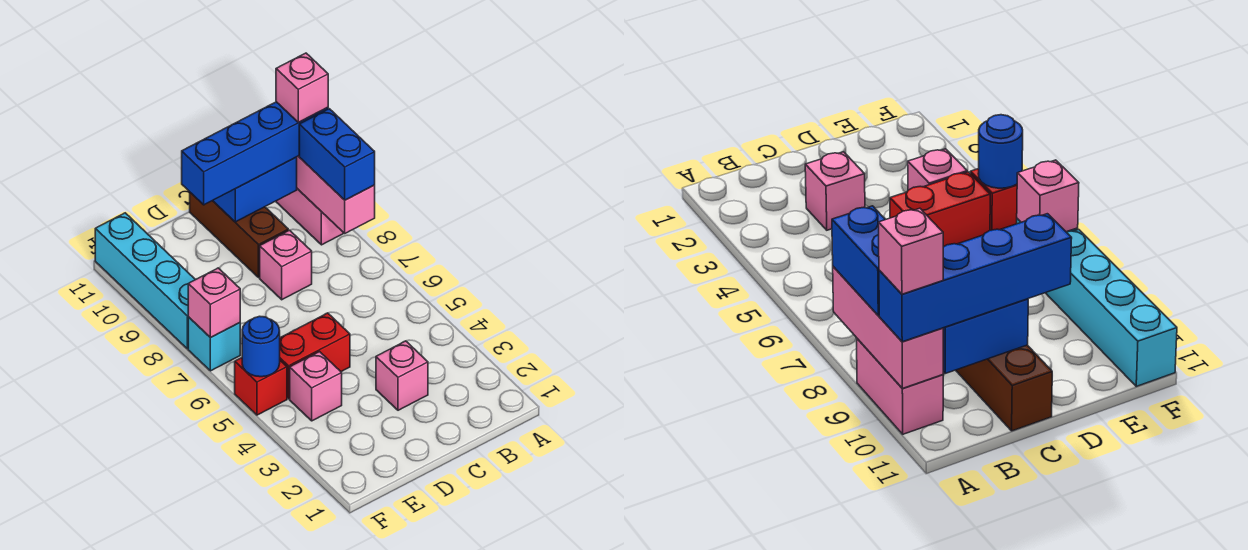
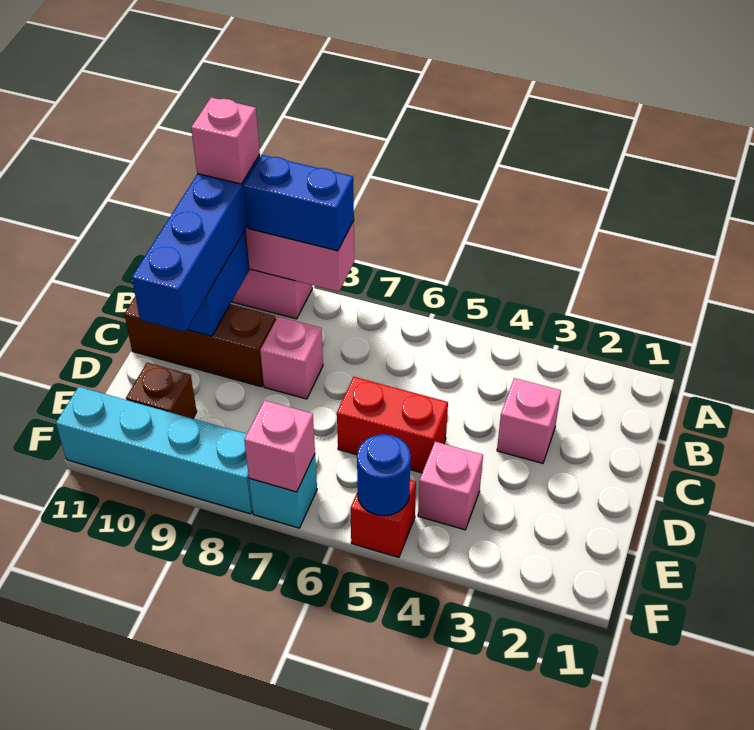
red 1x2 brick [280,313,350,399] -> red 1x2 brick turned to [337,377,448,473]
none -> brown 1x1 brick [126,363,197,419]

